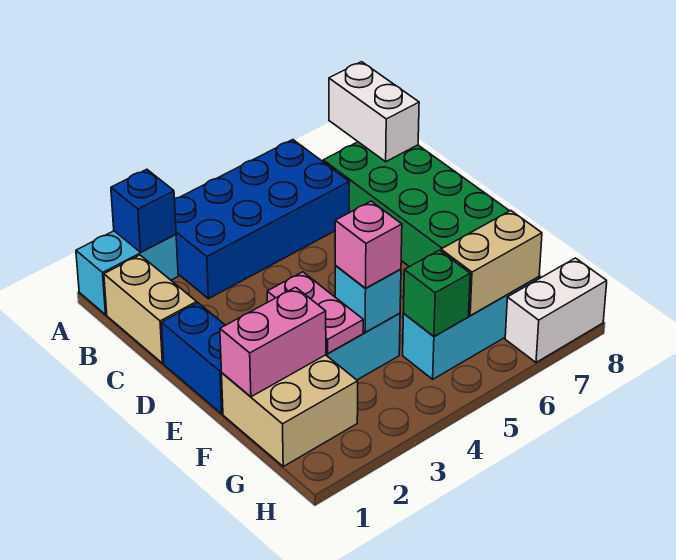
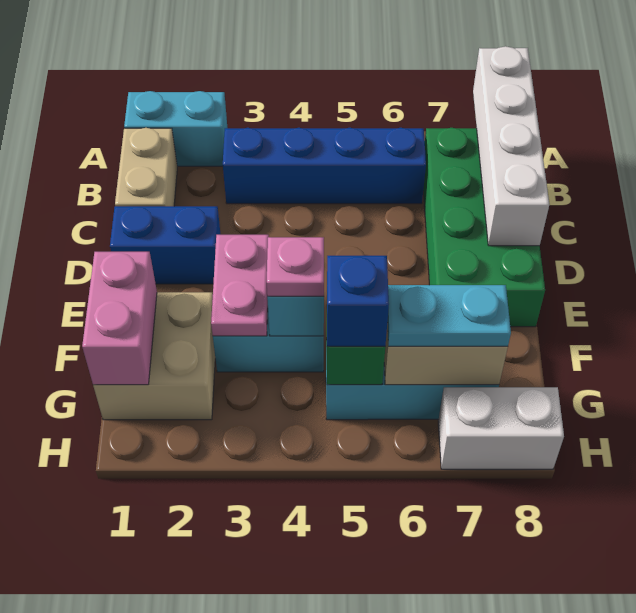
blue 1x1 brick [111,169,176,252] -> blue 1x1 brick moved to [327,256,389,346]
blue 2x4 brick [174,140,349,299] -> blue 1x4 brick [223,128,426,204]
white 1x2 brick [329,62,419,162] -> white 1x4 brick [473,46,549,246]
blue 1x2 brick [162,303,225,414] -> blue 1x2 brick turned to [110,206,221,284]
pink 1x2 brick [220,287,326,397] -> pink 1x2 brick turned to [82,252,157,385]
pink 1x1 brick [335,201,402,288] -> pink 1x1 plate [267,237,324,296]
none -> cyan 1x2 plate [387,285,511,346]

